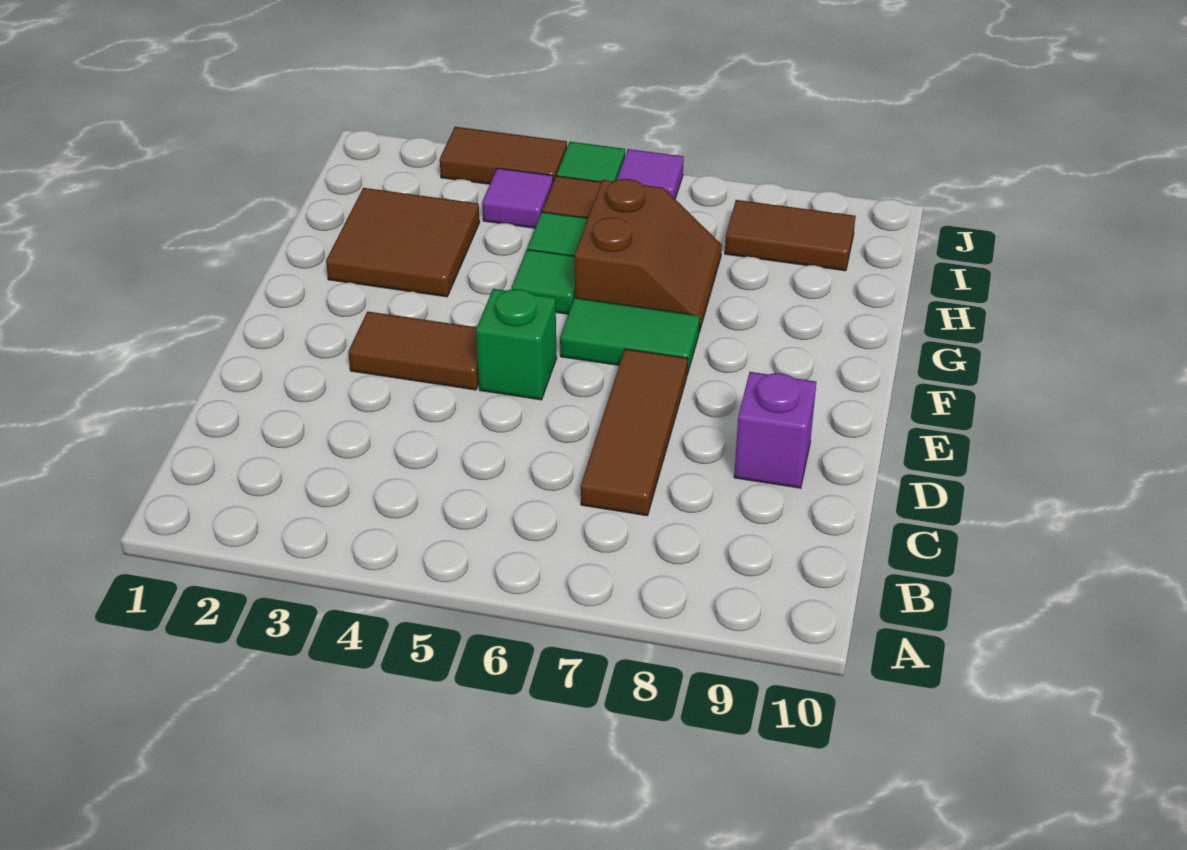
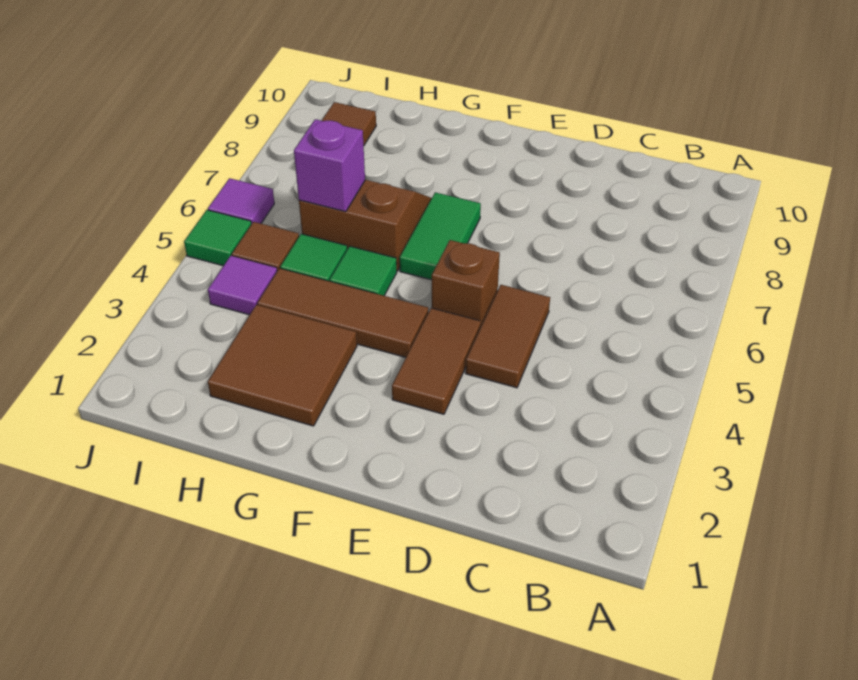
brown 1x3 tile [581,349,688,516] -> brown 1x3 tile moved to [257,268,428,357]
purple 1x1 brick [734,372,816,488] -> purple 1x1 brick moved to [294,119,365,212]
green 1x1 brick [476,289,557,400] -> brown 1x1 brick [432,240,500,325]
brown 1x2 tile [440,127,567,184] -> brown 1x2 tile moved to [466,285,550,388]

